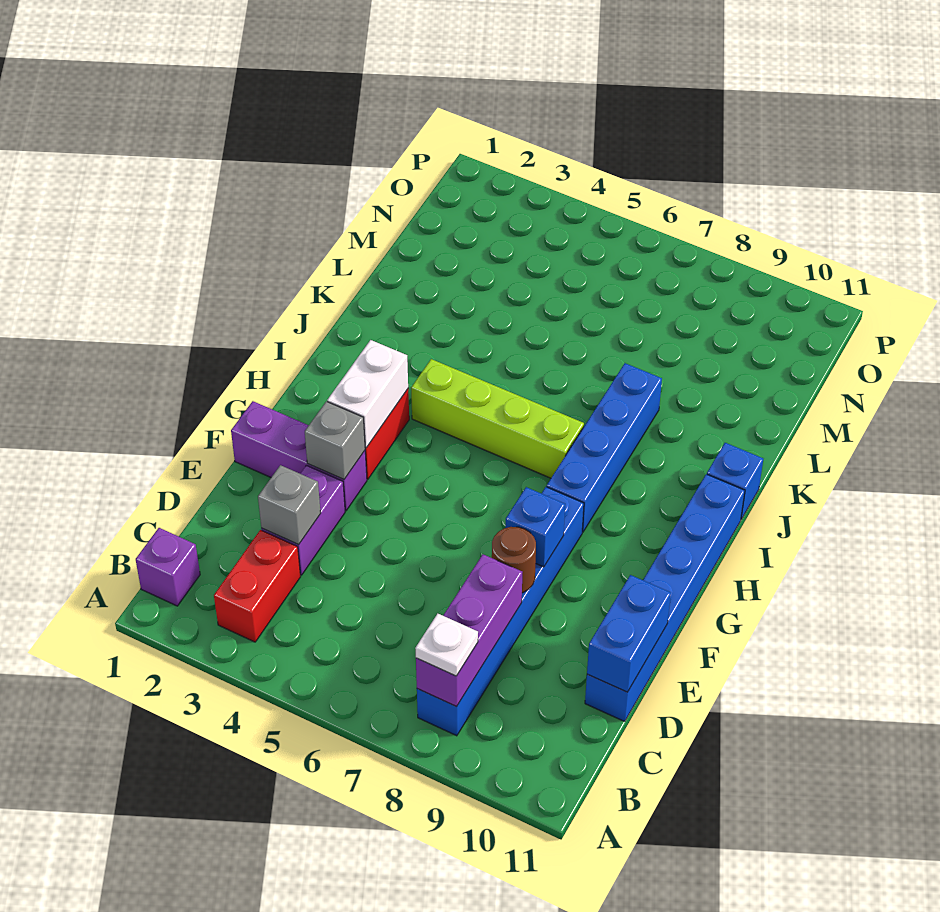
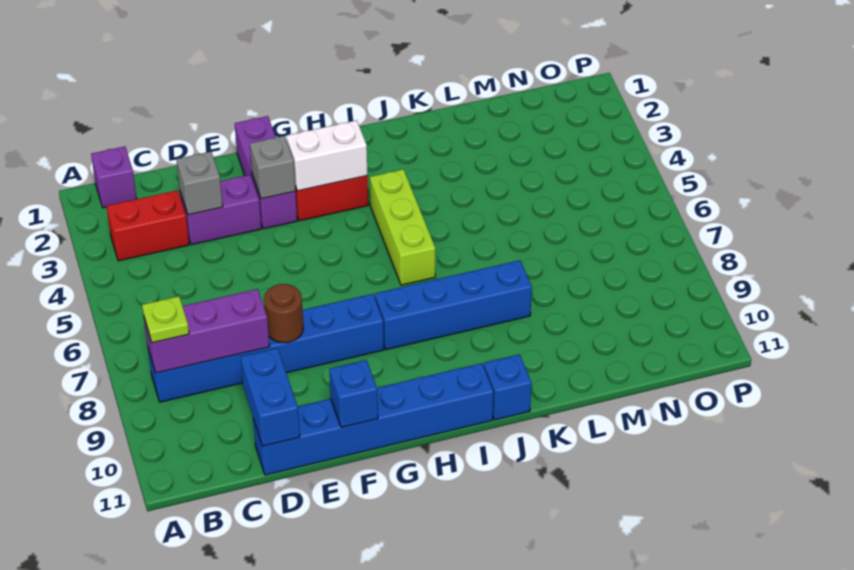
white 1x1 plate [415,614,478,676] -> lime 1x1 plate [142,296,189,343]
blue 1x2 brick [587,575,671,692] -> blue 1x2 brick turned to [241,348,300,446]
blue 1x1 brick [505,487,565,567] -> blue 1x1 brick moved to [329,360,378,427]
lime 1x4 brick [411,359,584,478] -> lime 1x3 brick [370,169,435,285]

